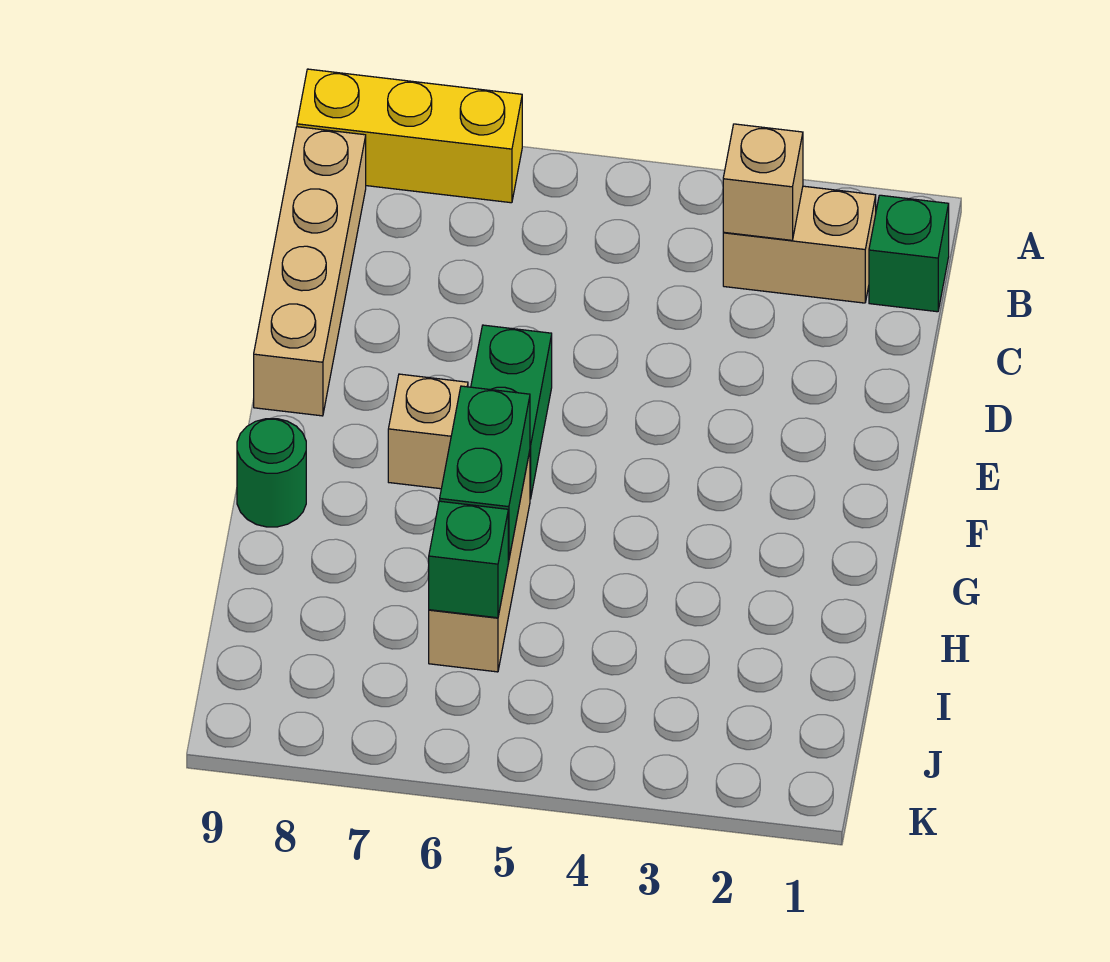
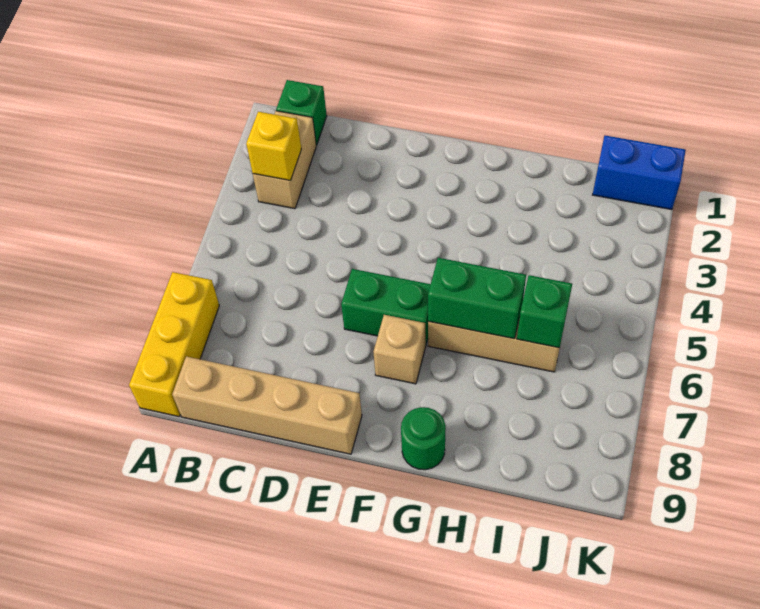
tan 1x1 brick [723,124,803,240] -> yellow 1x1 brick [246,112,301,181]
none -> blue 1x2 brick [593,136,686,210]

